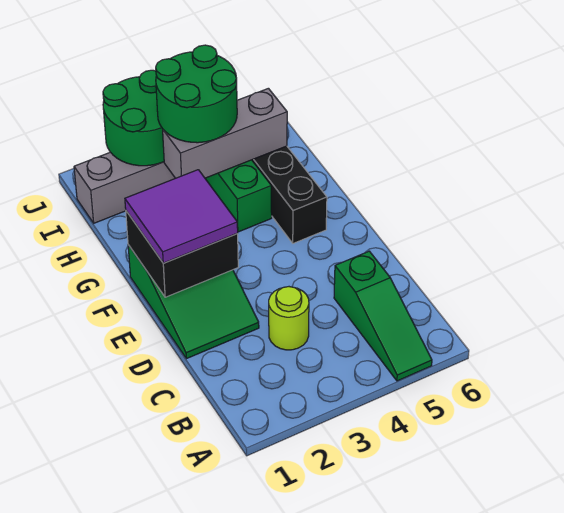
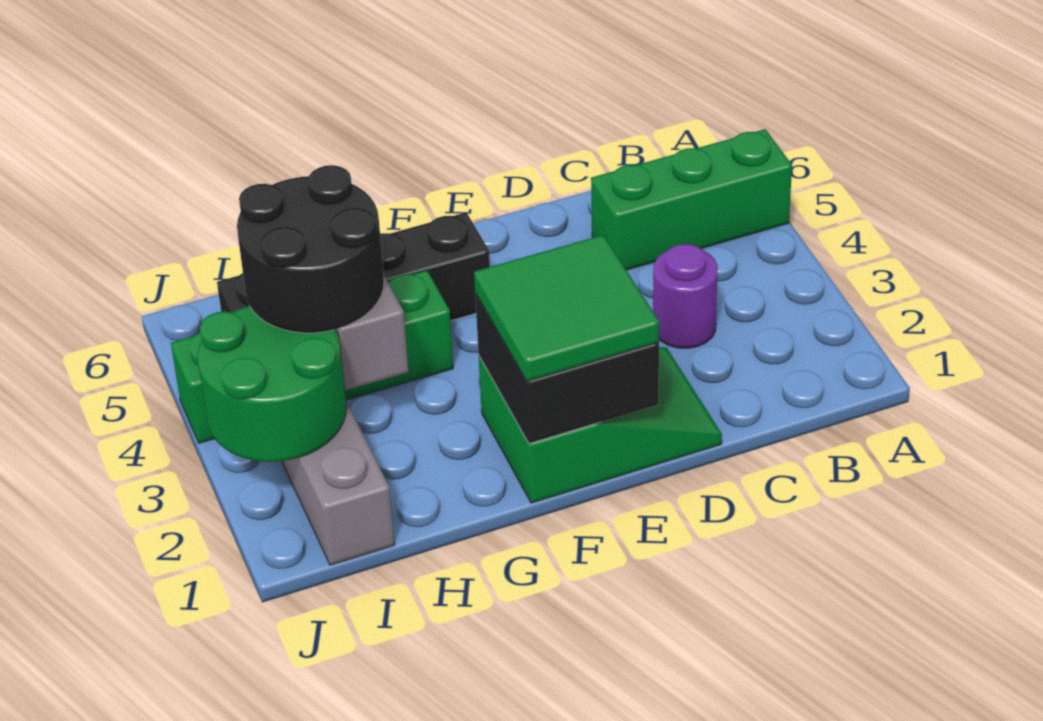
green 1x3 slope [334,251,432,381] -> green 1x3 brick [591,129,792,270]
lime 1x1 round brick [269,287,309,350] -> purple 1x1 round brick [653,244,718,348]
purple 2x2 tile [125,170,238,263] -> green 2x2 tile [474,235,659,381]
green 2x2 round brick [156,45,237,143] -> black 2x2 round brick [237,165,384,333]

